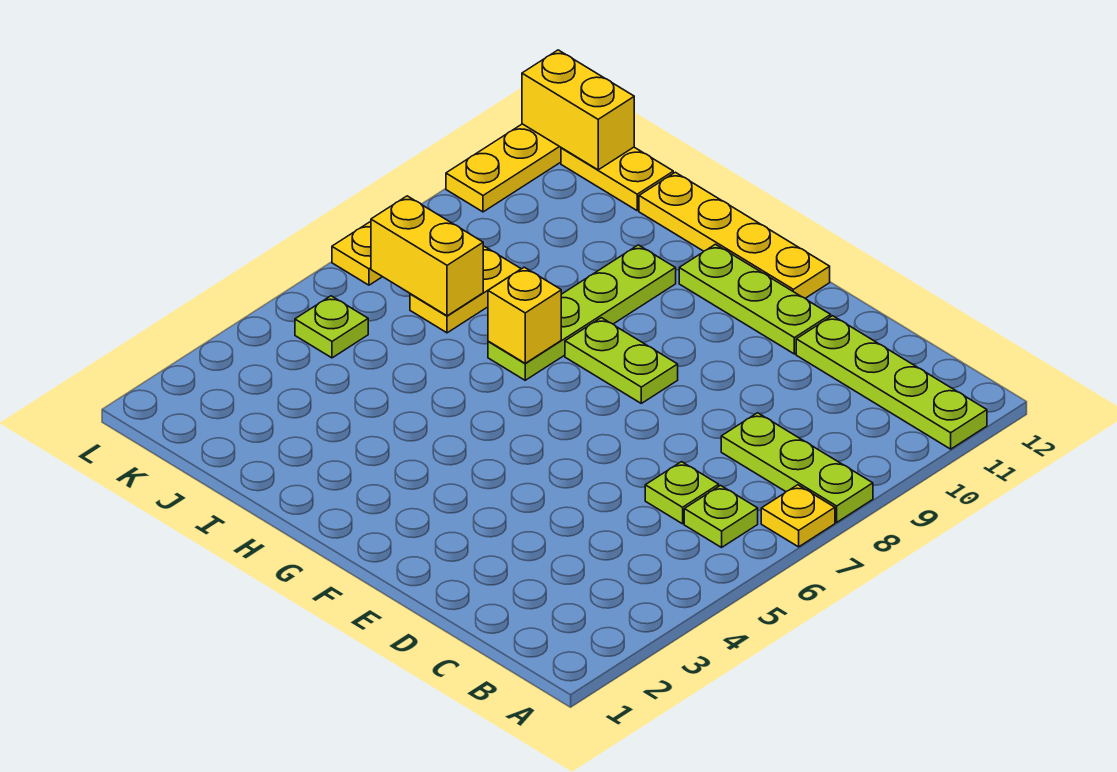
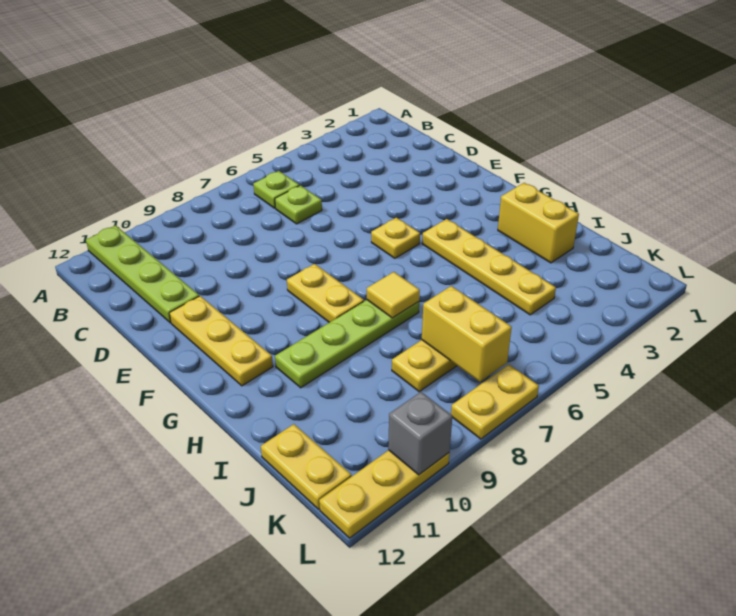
yellow 1x1 plate [761,485,835,547] -> yellow 1x1 plate moved to [371,218,420,258]
lime 1x3 plate [721,413,873,522] -> none
lime 1x3 plate [679,244,831,354] -> yellow 1x3 plate [169,296,273,386]
lime 1x2 plate [565,318,678,403] -> yellow 1x2 plate [287,264,364,322]
yellow 1x4 plate [639,172,830,298] -> yellow 1x4 plate moved to [422,219,556,315]
yellow 1x1 brick [488,267,561,363] -> yellow 1x1 tile [367,272,420,318]
lime 1x1 plate [295,296,368,358] -> none
yellow 1x2 brick [522,50,634,170] -> yellow 1x2 brick moved to [498,183,579,263]
none -> grey 1x1 brick [388,392,452,475]

